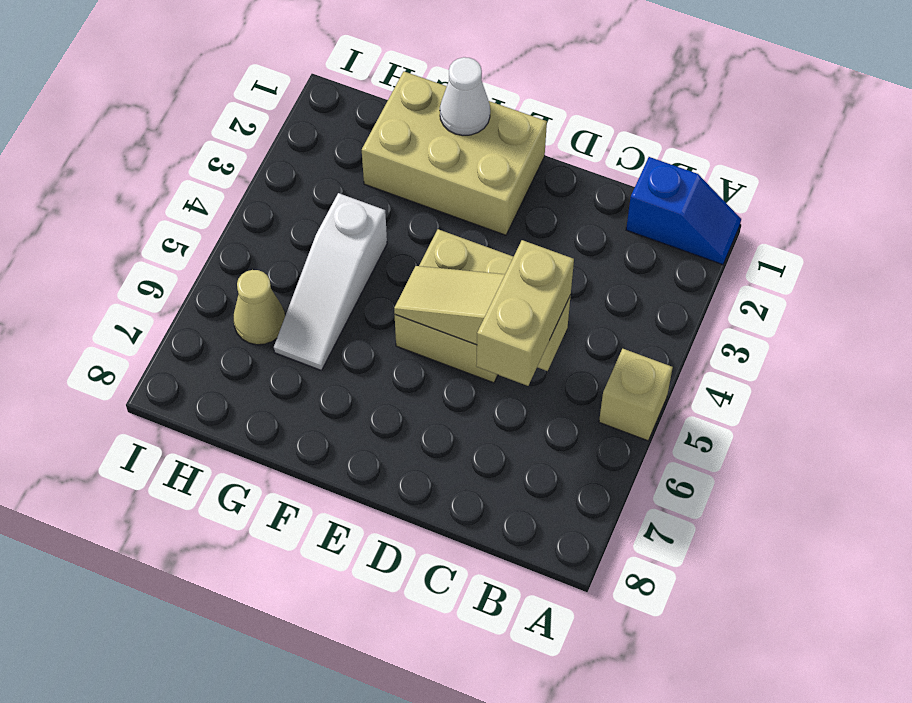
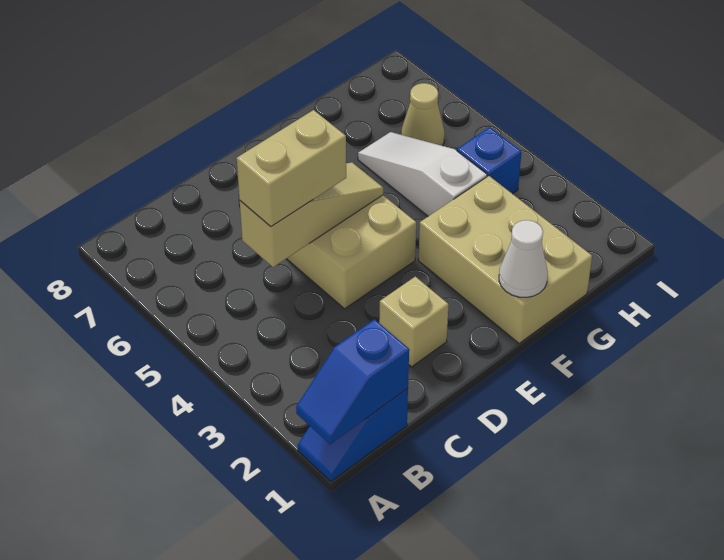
none -> blue 1x2 slope [296,319,409,444]
tan 1x1 brick [599,349,673,441] -> tan 1x1 brick moved to [379,276,449,367]
tan 1x2 brick [476,240,574,386] -> tan 1x2 brick turned to [237,110,346,227]
tan 2x3 brick [362,72,547,235] -> tan 2x3 brick turned to [418,176,592,343]
none -> blue 1x1 brick [457,127,521,194]

